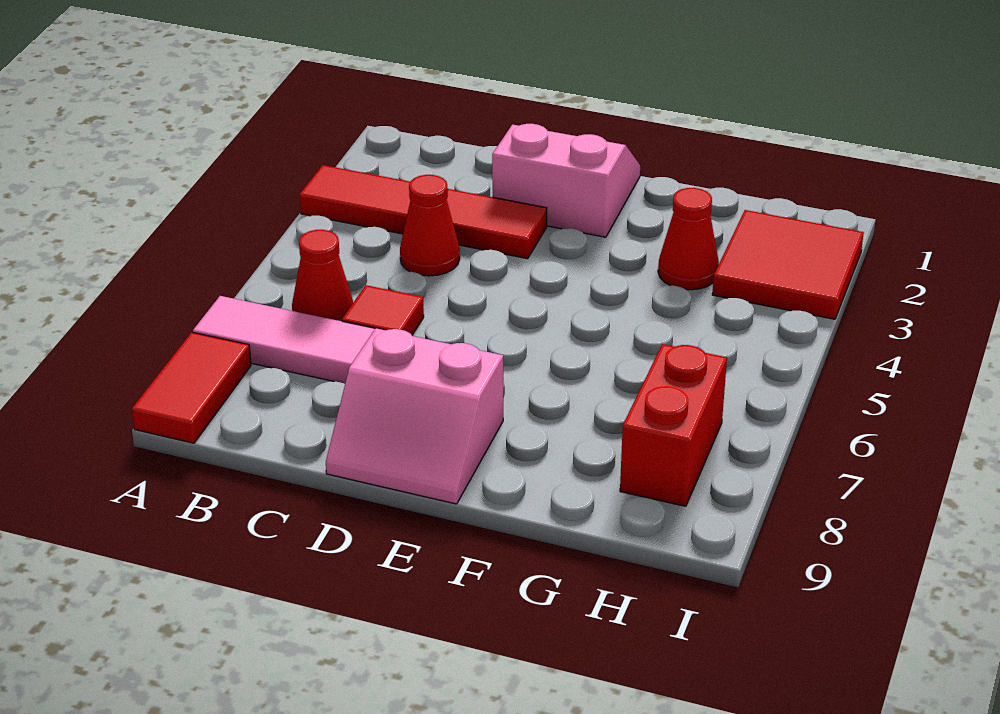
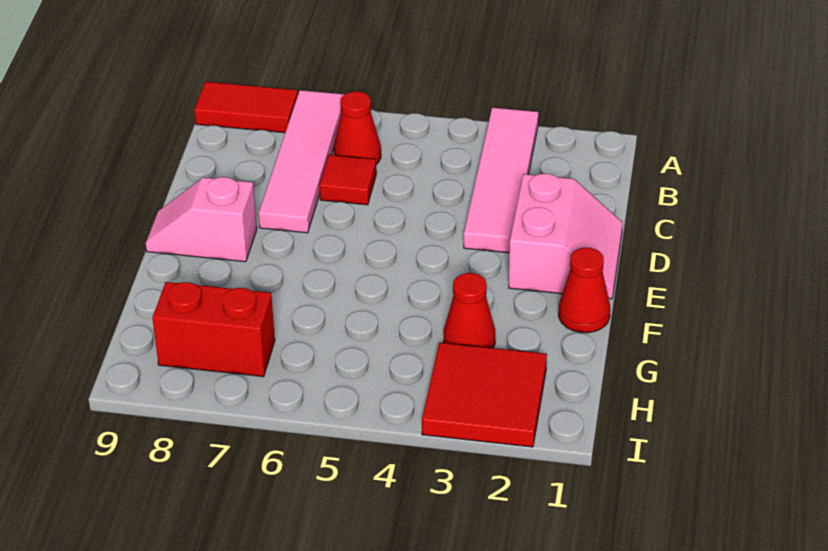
red 1x4 tile [300,165,547,259] -> pink 1x4 tile [464,108,538,253]
red 1x1 cone [400,175,460,276] -> red 1x1 cone moved to [559,248,610,333]
pink 2x2 slope [326,328,503,504] -> pink 1x2 slope [146,177,257,262]

